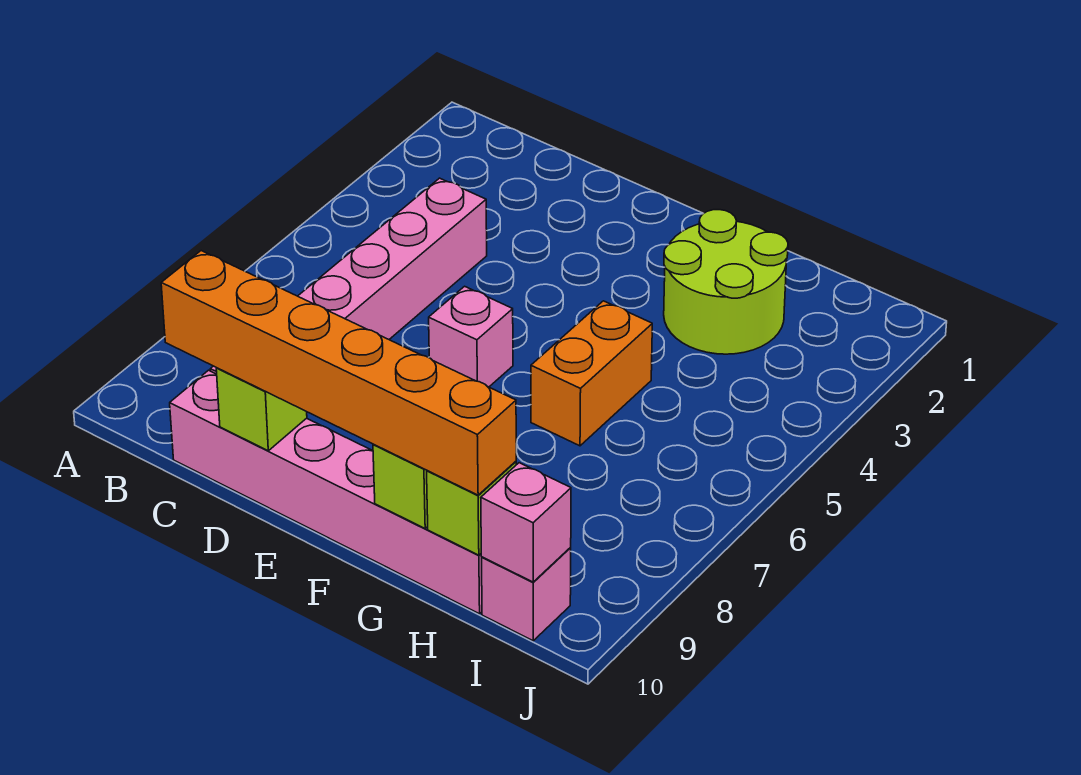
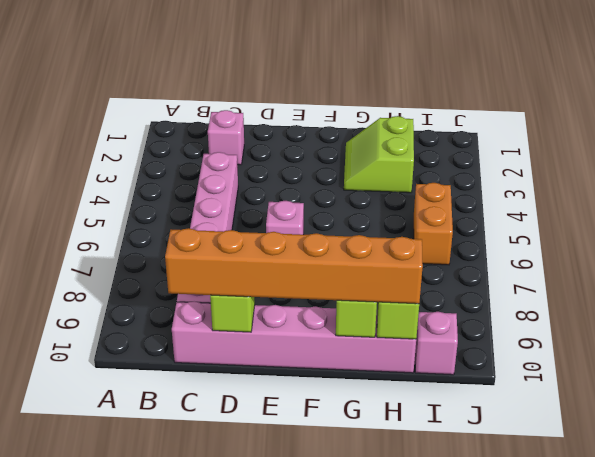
lime 2x2 round brick [664,210,788,354] -> lime 2x2 slope [344,116,414,193]
orange 1x2 brick [531,301,652,446] -> orange 1x2 brick moved to [414,183,453,265]
pink 1x1 brick [481,463,571,582] -> pink 1x1 brick moved to [208,110,244,165]

